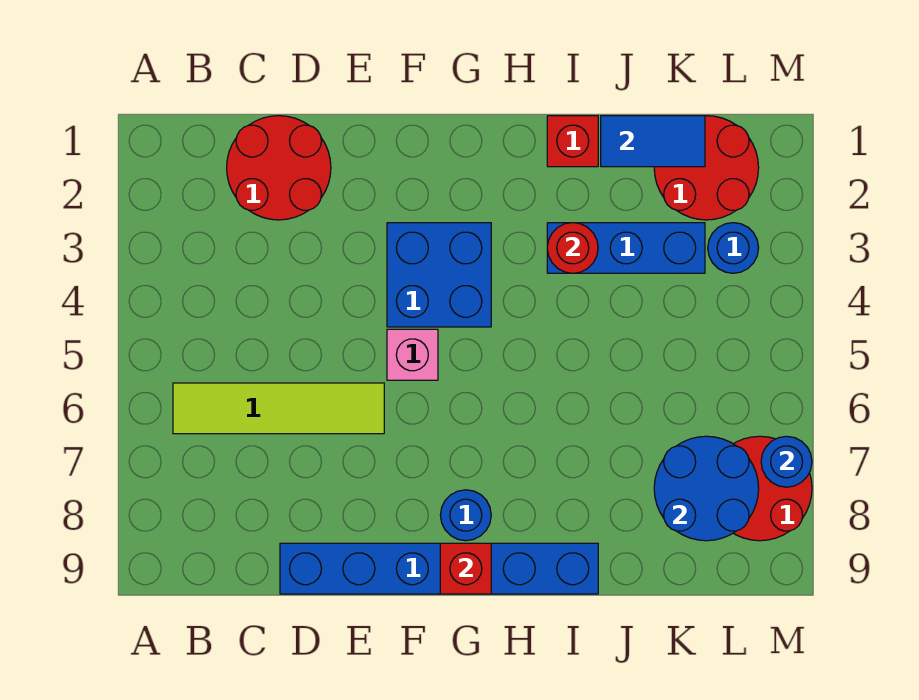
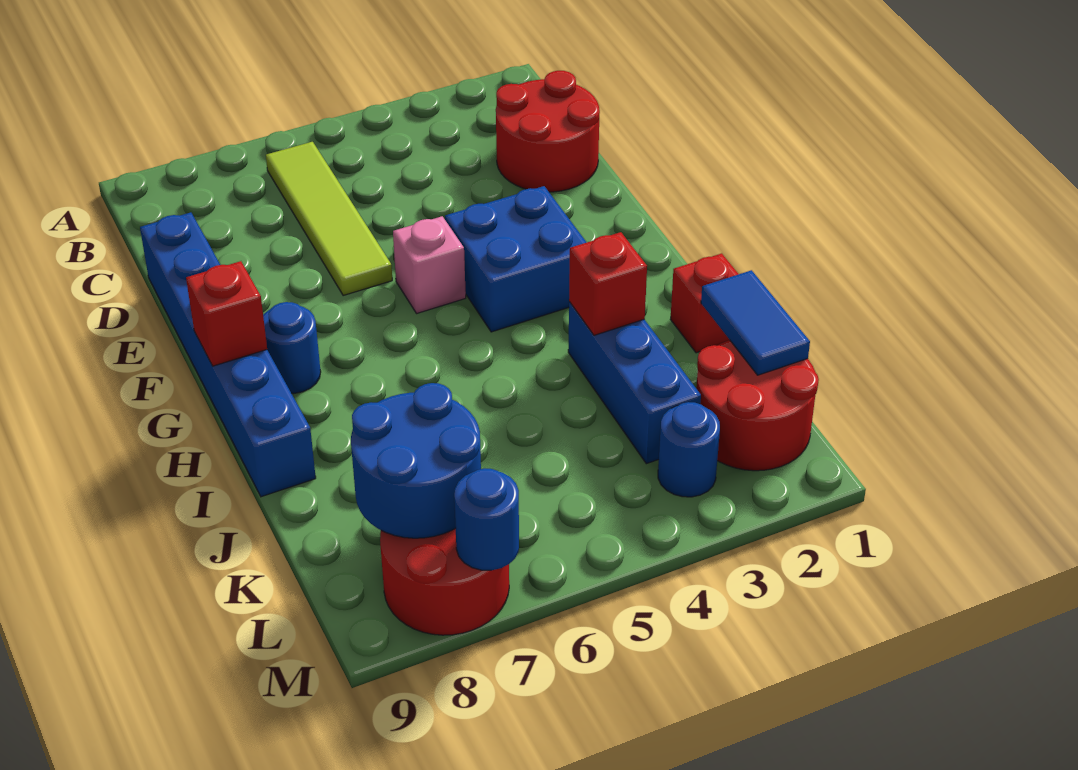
red 1x1 round brick [547,223,598,273] -> red 1x1 brick [569,232,647,335]

